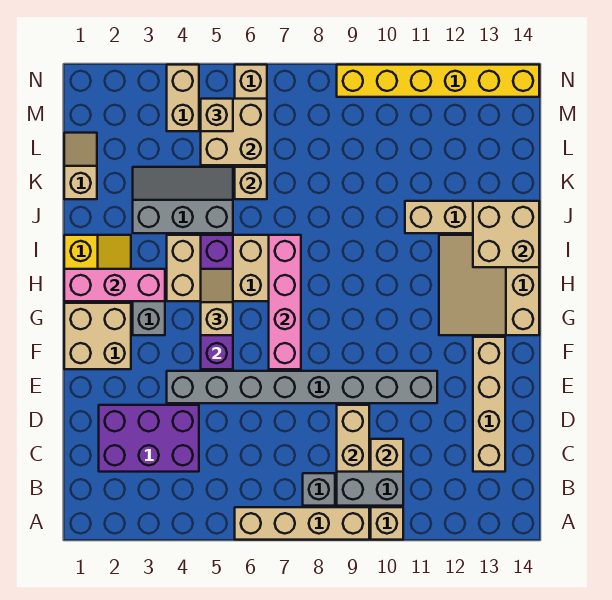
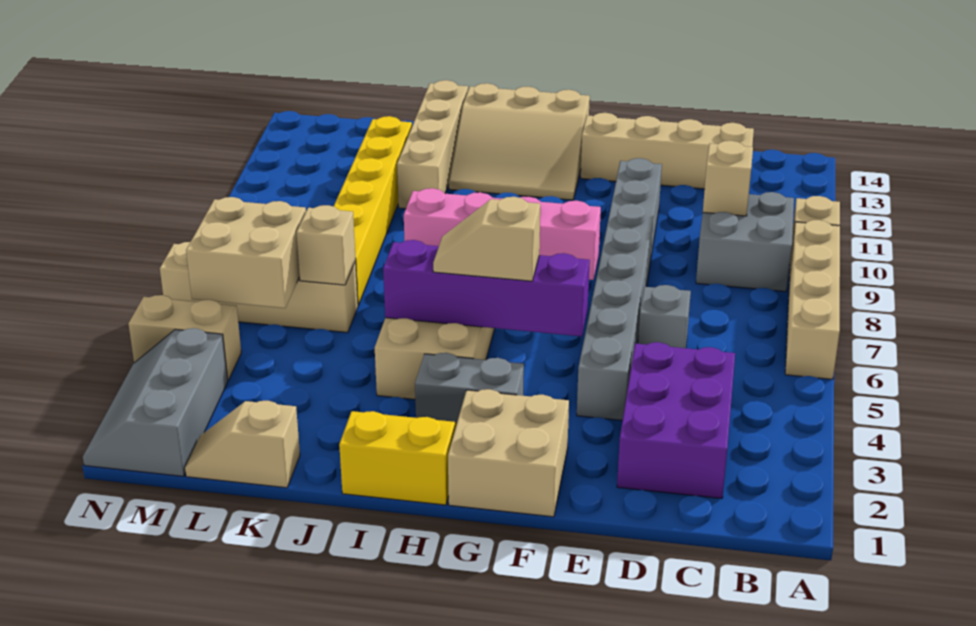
grey 1x1 brick [303,473,335,506] -> grey 1x1 brick moved to [638,285,691,348]
tan 1x2 brick [337,405,369,472] -> none
pink 1x3 brick [64,269,165,301] -> none
tan 2x2 brick [473,201,539,267] -> none
grey 2x3 slope [133,167,233,233] -> grey 2x3 slope moved to [83,328,228,476]
tan 1x1 brick [201,99,233,131] -> none
yellow 1x6 brick [337,65,539,97] -> yellow 1x6 brick moved to [334,116,412,305]

